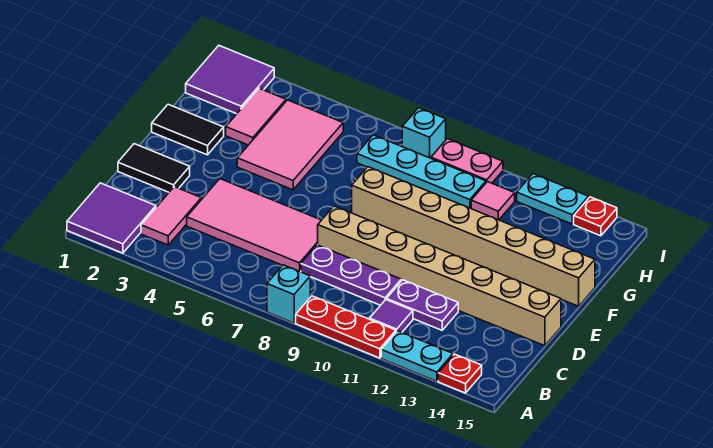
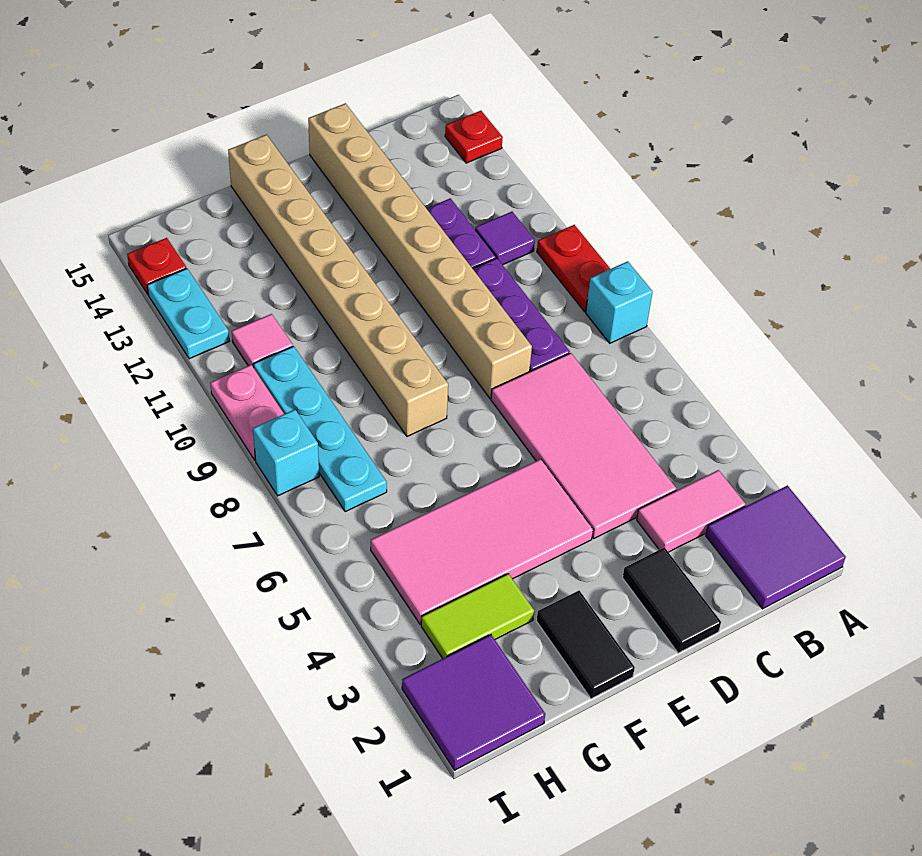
red 1x3 plate [296,296,396,358] -> red 1x2 plate [537,225,610,312]
cyan 1x2 plate [381,331,453,381] -> none
pink 2x3 tile [237,100,343,190] -> pink 2x4 tile [371,459,593,624]
pink 1x2 tile [226,88,286,145] -> lime 1x2 tile [421,574,534,658]

